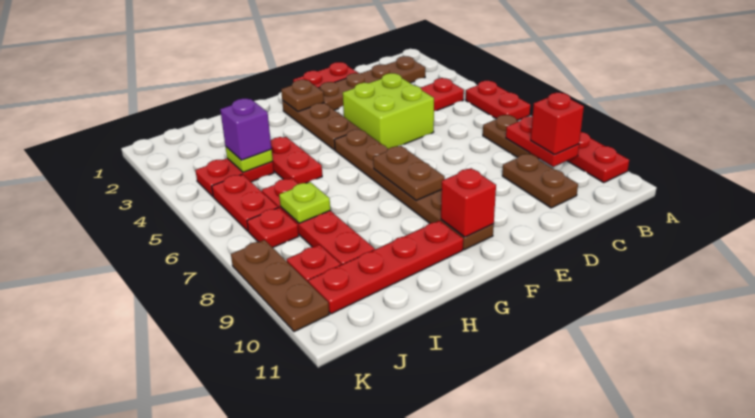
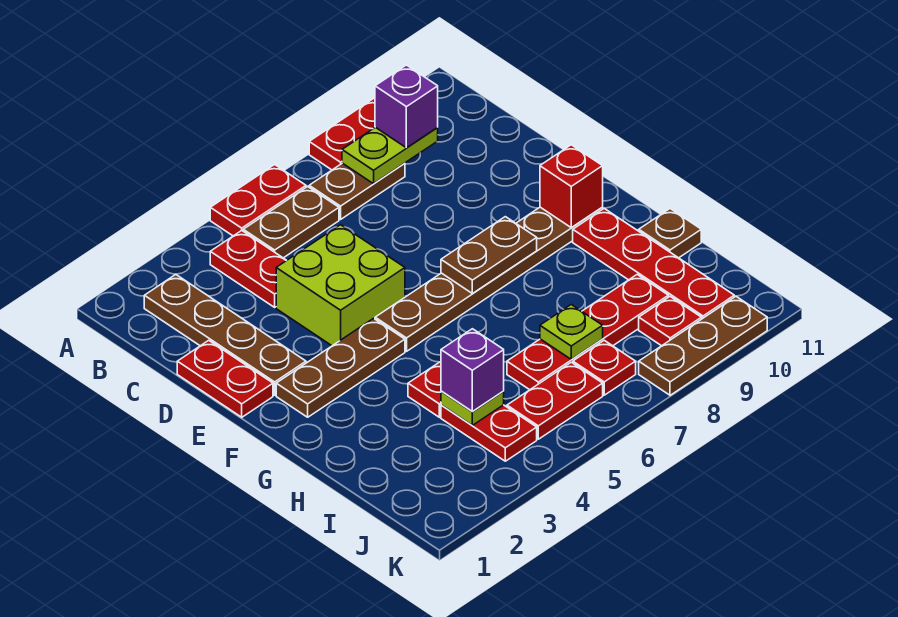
red 1x2 plate [506,116,579,167] -> lime 1x2 plate [342,127,438,184]
red 1x1 brick [531,93,584,155] -> purple 1x1 brick [375,65,438,148]
brown 1x2 plate [502,154,578,208] -> brown 1x2 plate moved to [243,187,339,258]
brown 1x1 plate [281,80,324,112] -> brown 1x1 plate moved to [639,209,701,258]

